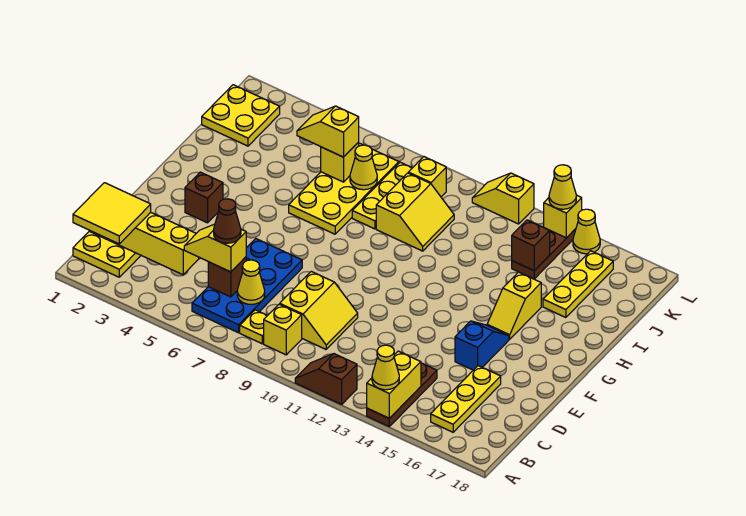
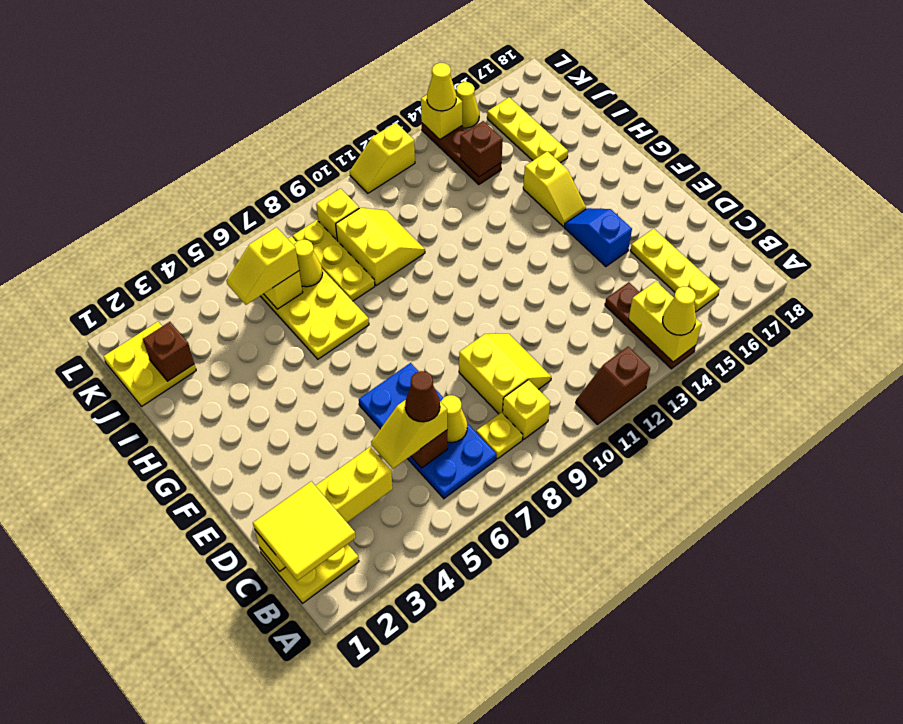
brown 1x1 brick [185,172,223,223] -> brown 1x1 brick moved to [143,322,194,381]

